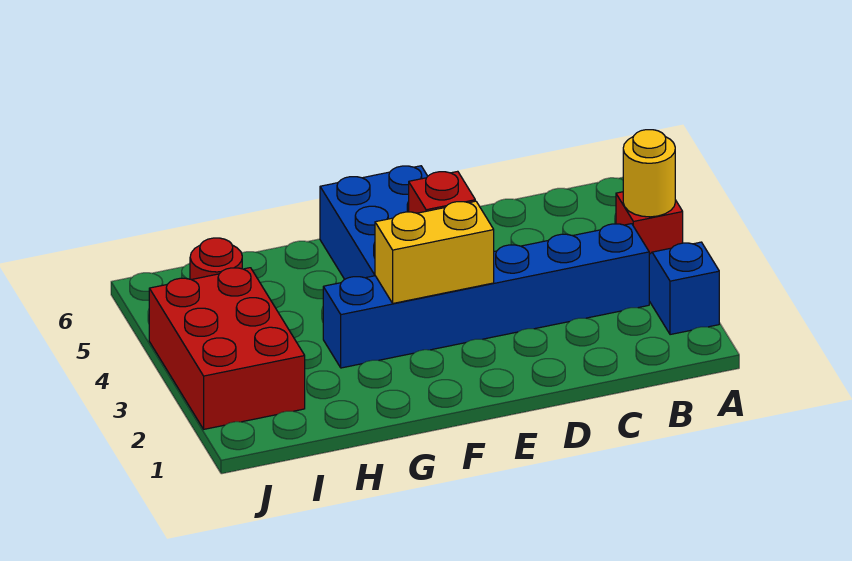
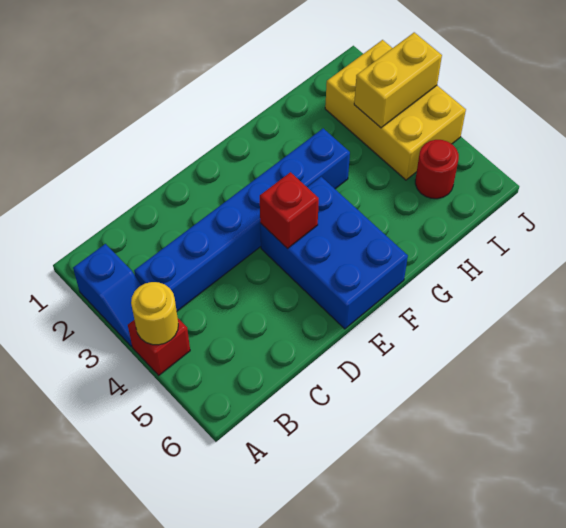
yellow 1x2 brick [375,201,494,303] -> yellow 1x2 brick moved to [354,32,442,128]
red 2x3 brick [149,268,305,429] -> yellow 2x3 brick [325,40,466,180]

